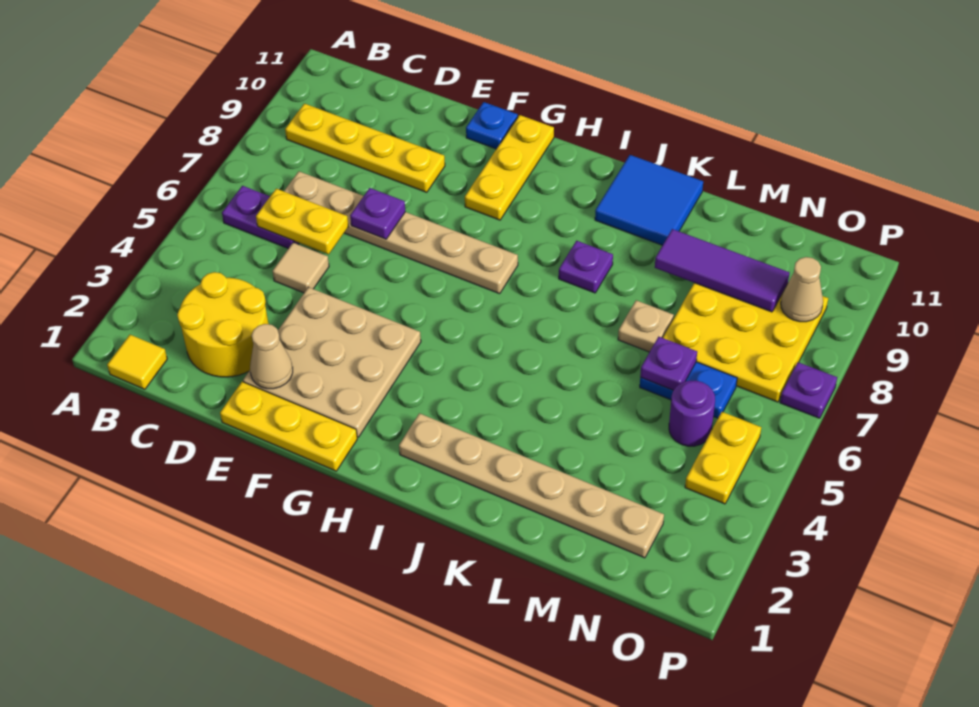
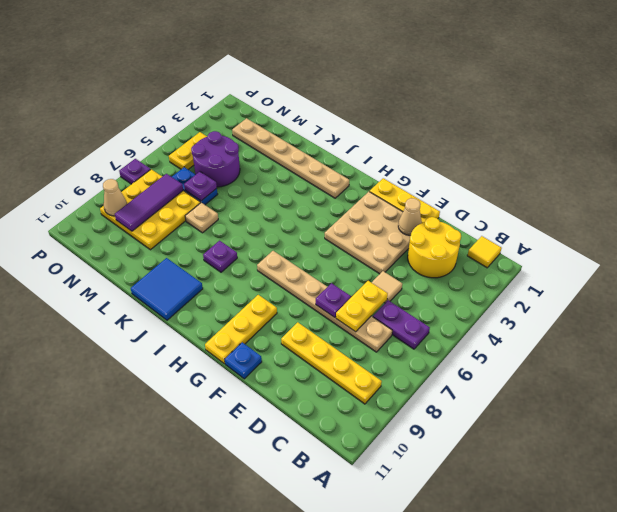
yellow 1x2 plate [256,189,349,254] -> yellow 1x2 plate turned to [336,281,388,332]
purple 1x3 tile [655,229,789,312] -> purple 1x3 tile turned to [115,174,183,231]
purple 1x1 round brick [669,381,715,446] -> purple 2x2 round brick [191,131,240,187]

